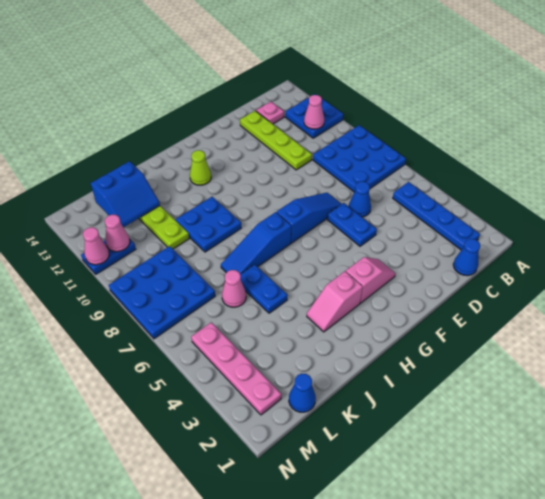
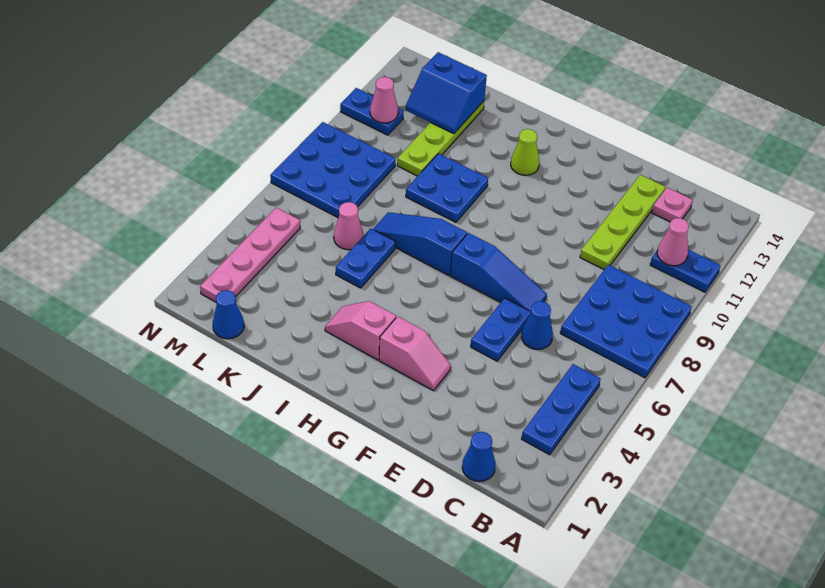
blue 2x2 plate [285,94,343,138] -> blue 1x2 plate [650,249,721,292]
blue 1x4 plate [393,182,480,250] -> blue 1x3 plate [522,364,601,455]
pink 1x1 cone [83,227,109,265] -> none

